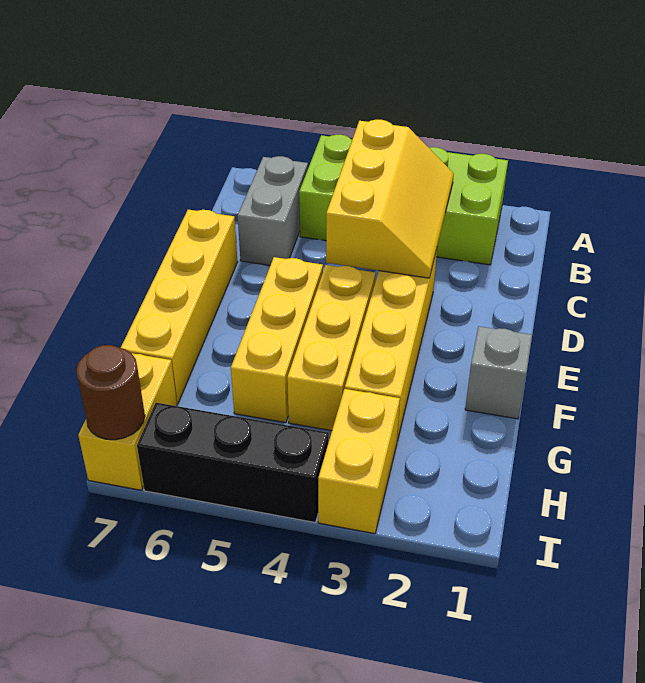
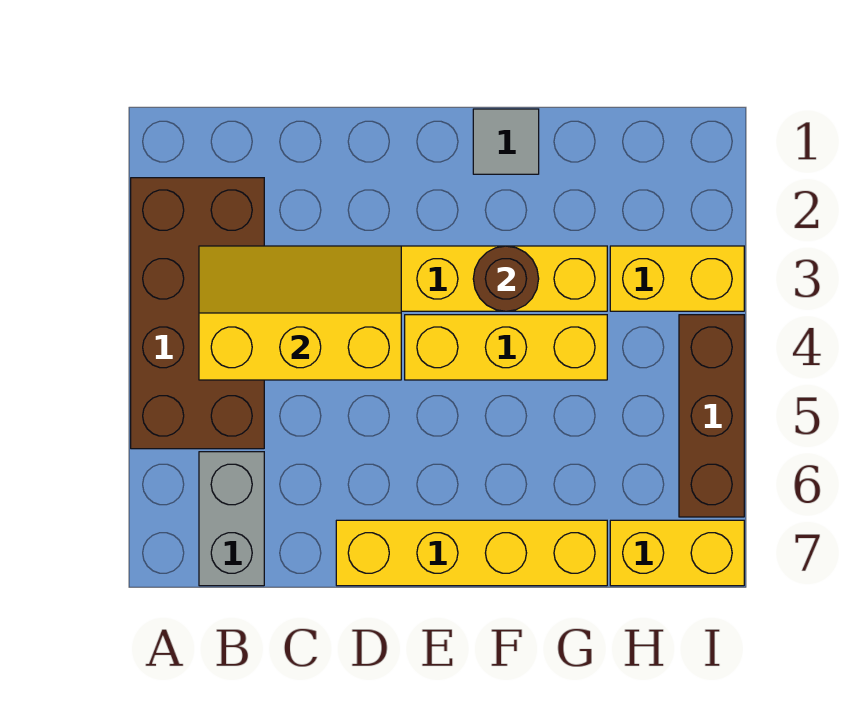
lime 2x4 brick [299,135,508,265] -> brown 2x4 brick [131,178,264,449]
grey 1x2 brick [238,156,308,265] -> grey 1x2 brick turned to [199,452,264,586]
yellow 1x3 brick [231,257,323,423] -> none
grey 1x1 brick [465,326,532,419] -> grey 1x1 tile [473,109,539,174]
black 1x3 brick [137,403,329,522] -> brown 1x3 brick [679,315,744,517]
brown 1x1 round brick [76,345,145,440] -> brown 1x1 round brick moved to [473,246,539,311]

